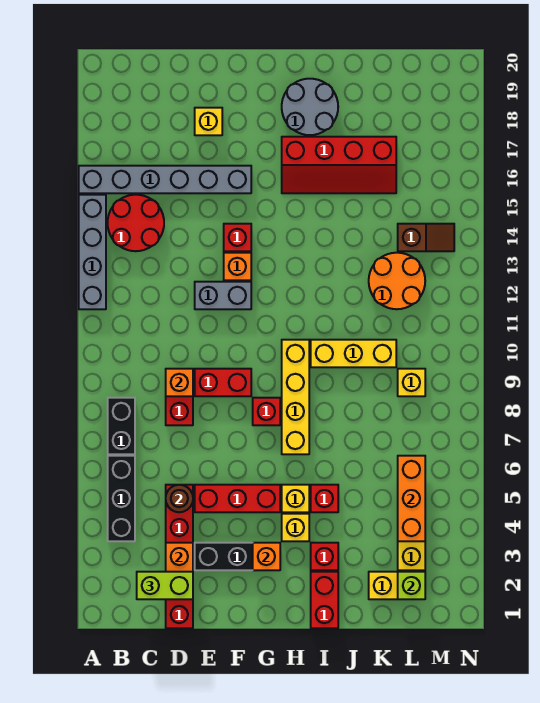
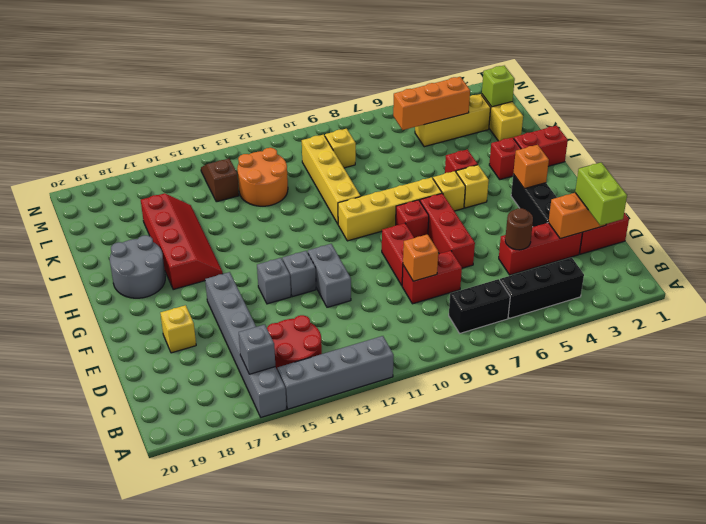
none -> grey 1x1 brick [239,325,275,374]
red 1x3 brick [195,485,280,512] -> red 1x3 brick moved to [420,193,475,268]
orange 1x1 brick [224,253,251,280] -> grey 1x1 brick [282,251,316,297]
red 1x1 brick [224,224,251,251] -> grey 1x1 brick [257,258,291,304]
yellow 1x1 brick [282,514,309,541] -> yellow 1x1 brick moved to [433,171,465,211]
yellow 1x3 brick [311,340,396,367] -> yellow 1x4 brick [302,135,361,224]

